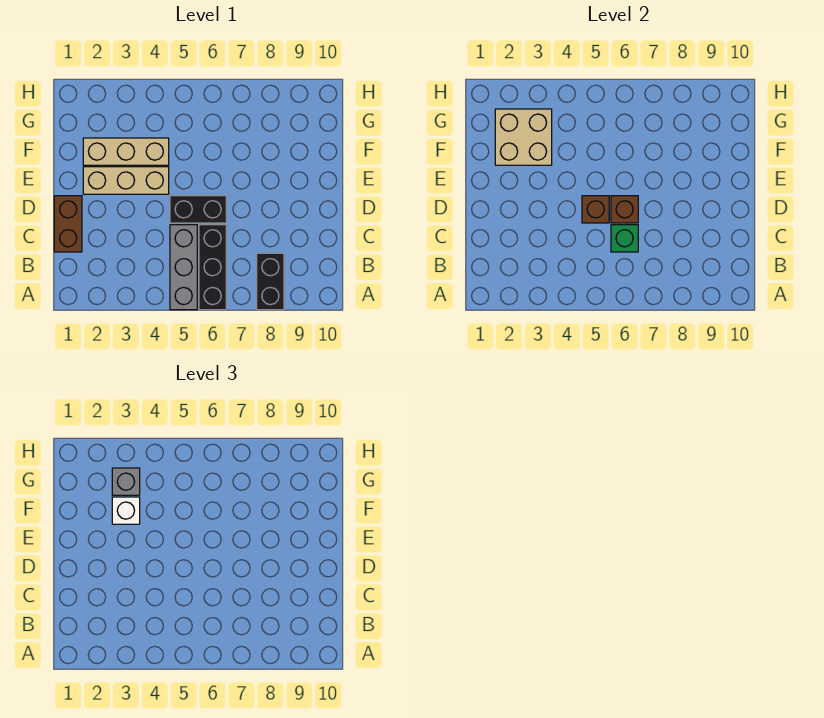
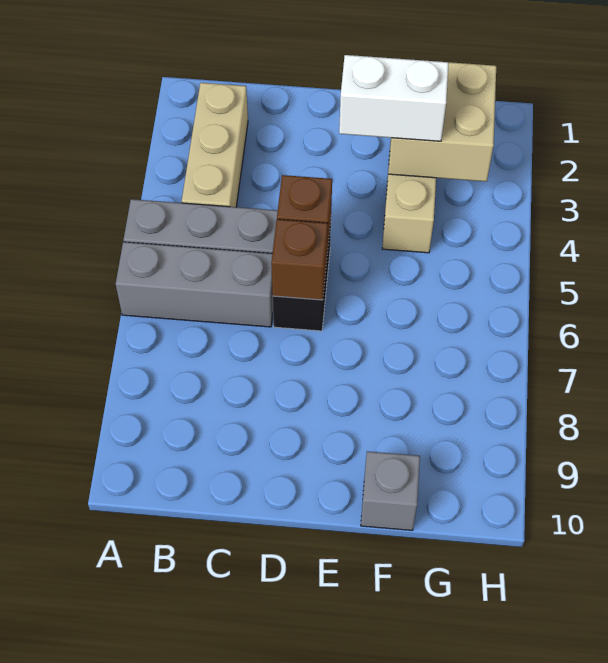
black 1x3 brick [199,225,226,310] -> grey 1x3 brick [116,242,273,327]
black 1x2 brick [257,253,284,310] -> none
brown 1x2 brick [54,196,82,252] -> none
green 1x1 brick [611,225,638,252] -> none
tan 1x3 brick [83,167,169,194] -> tan 1x3 brick moved to [182,83,248,207]
white 1x1 brick [112,497,140,524] -> white 1x2 brick [339,55,449,141]
grey 1x1 brick [112,468,140,495] -> grey 1x1 brick moved to [361,451,420,530]

